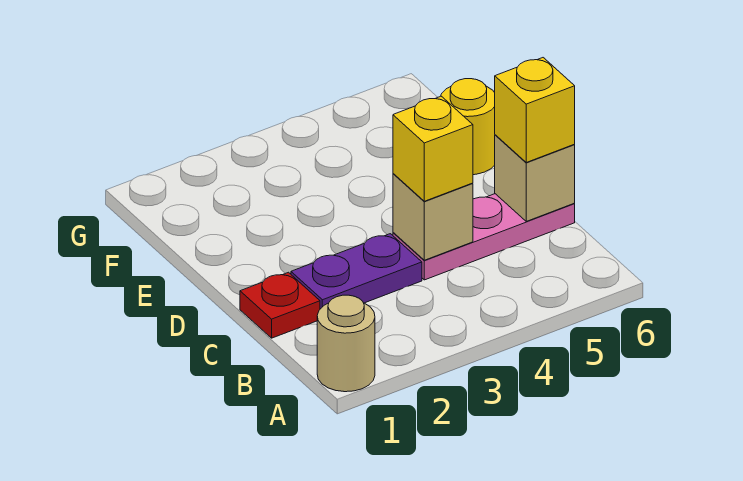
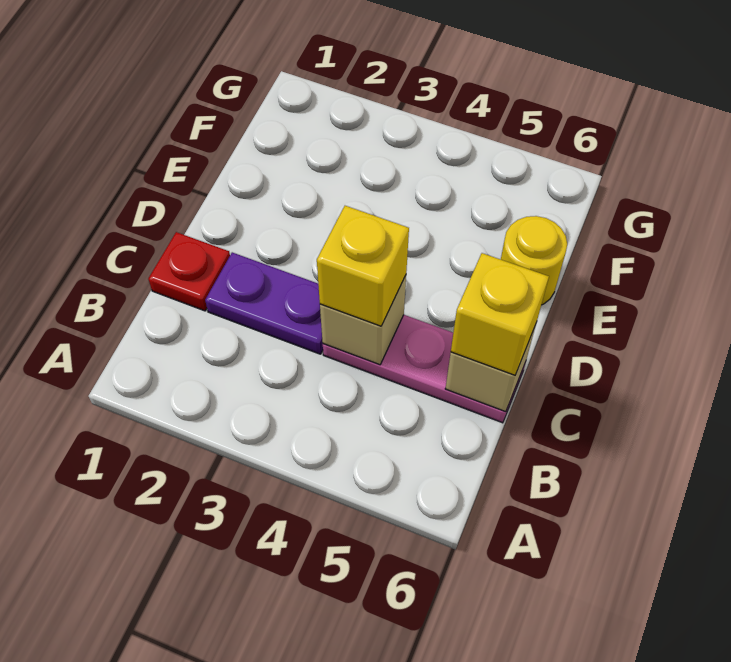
tan 1x1 round brick [317,295,375,392] -> none

